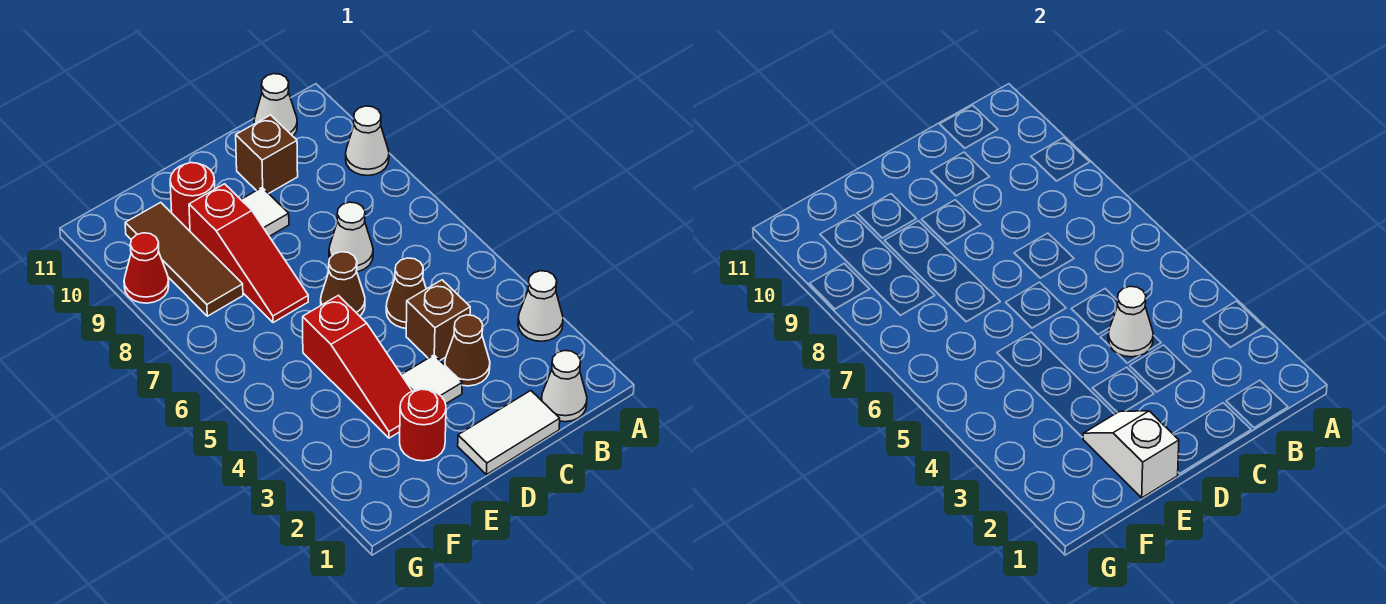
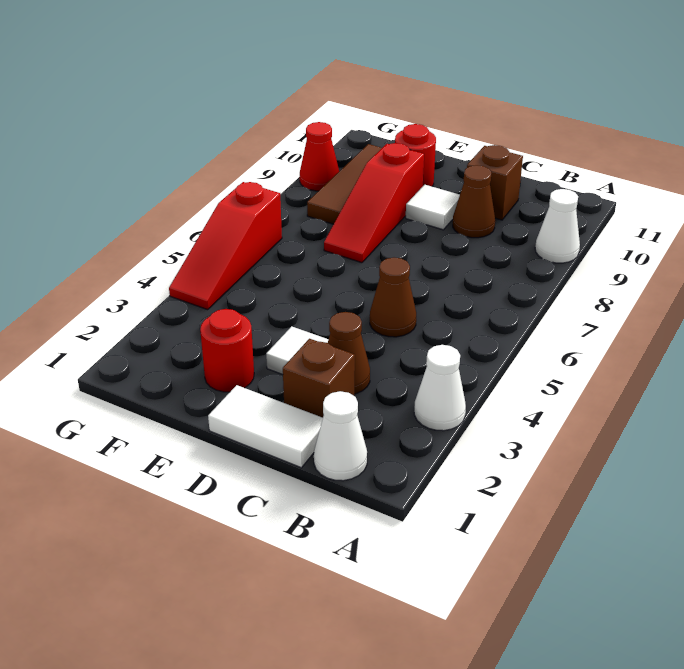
white 1x1 cone [254,74,297,136] -> none
brown 1x1 brick [406,280,470,360] -> brown 1x1 brick moved to [283,339,355,418]
white 1x1 cone [1108,286,1153,357] -> none
white 1x1 cone [329,202,373,272] -> none
brown 1x1 cone [321,252,365,316] -> brown 1x1 cone moved to [453,165,495,238]
white 1x2 slope [1083,411,1179,498] -> none
red 1x3 slope [303,295,412,438] -> red 1x3 slope moved to [169,182,282,310]

